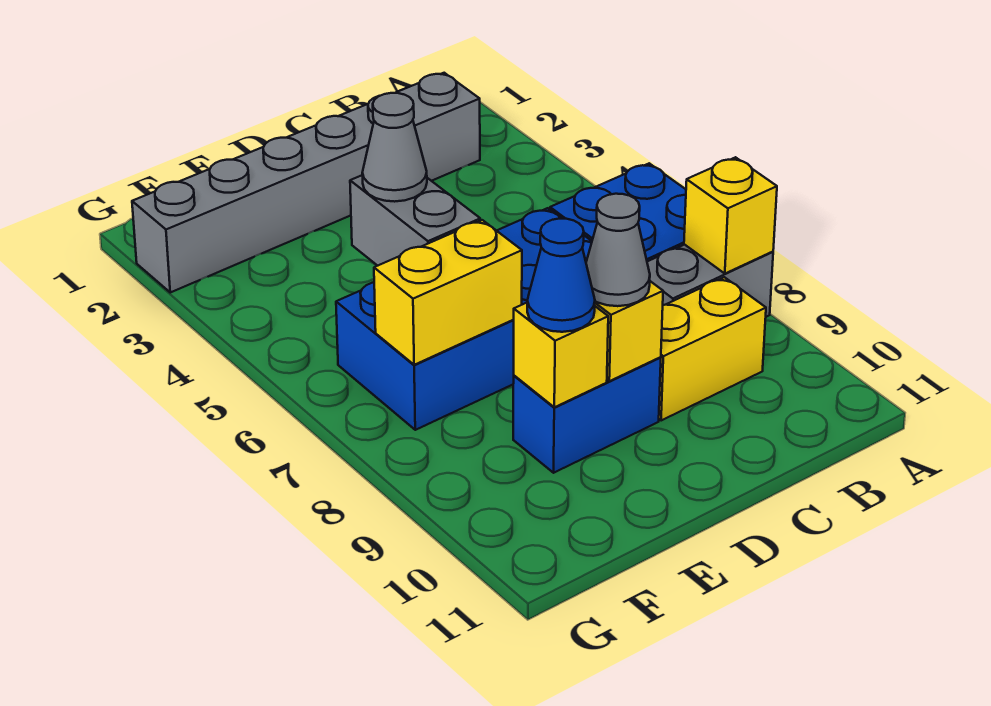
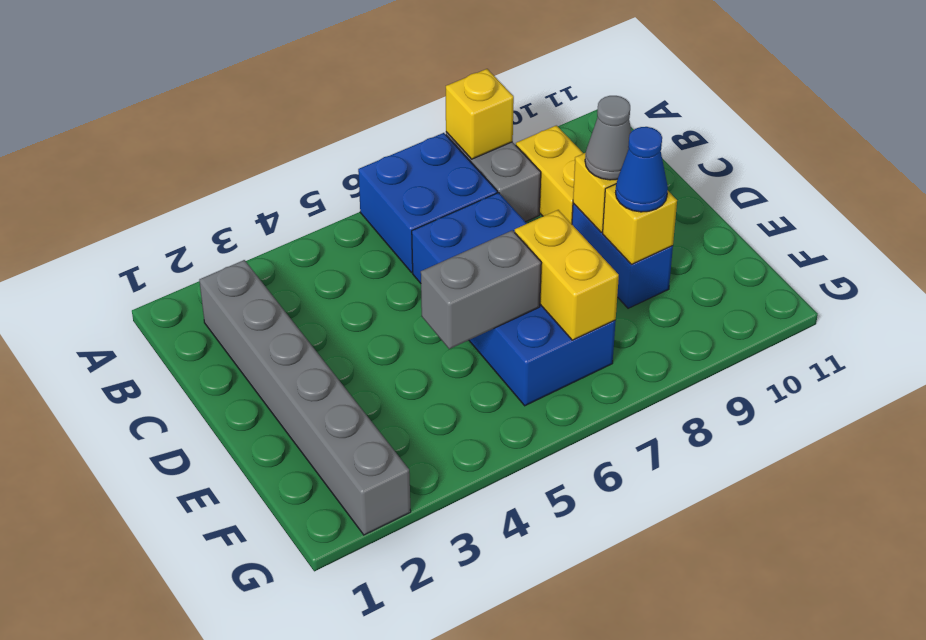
grey 1x1 cone [362,93,427,202] -> none

